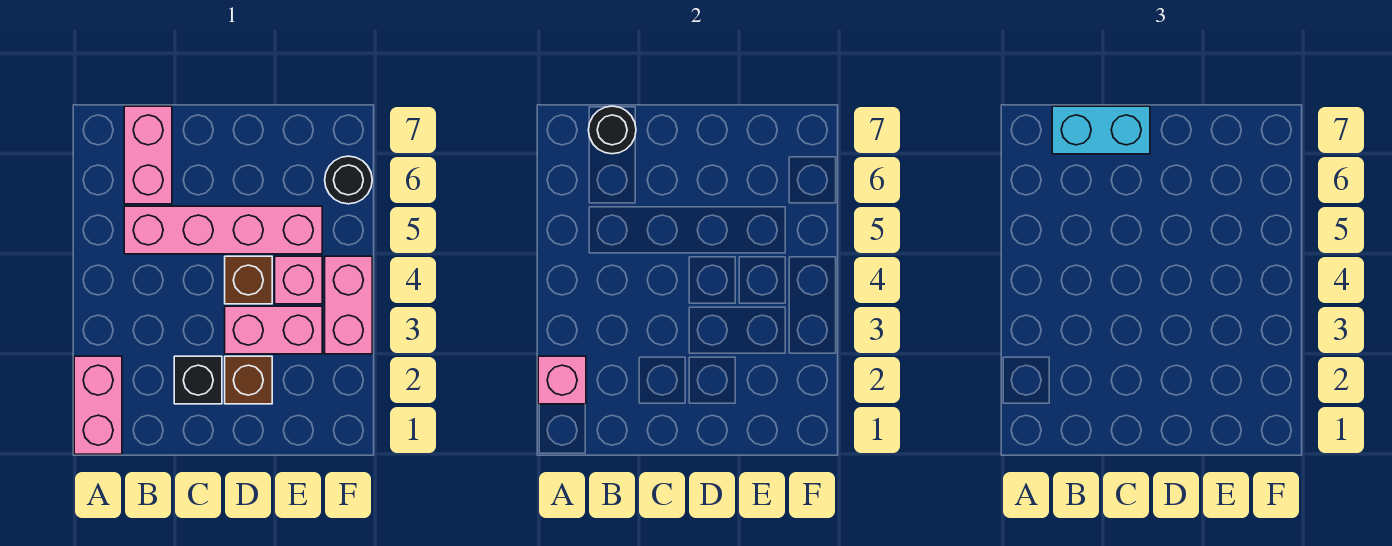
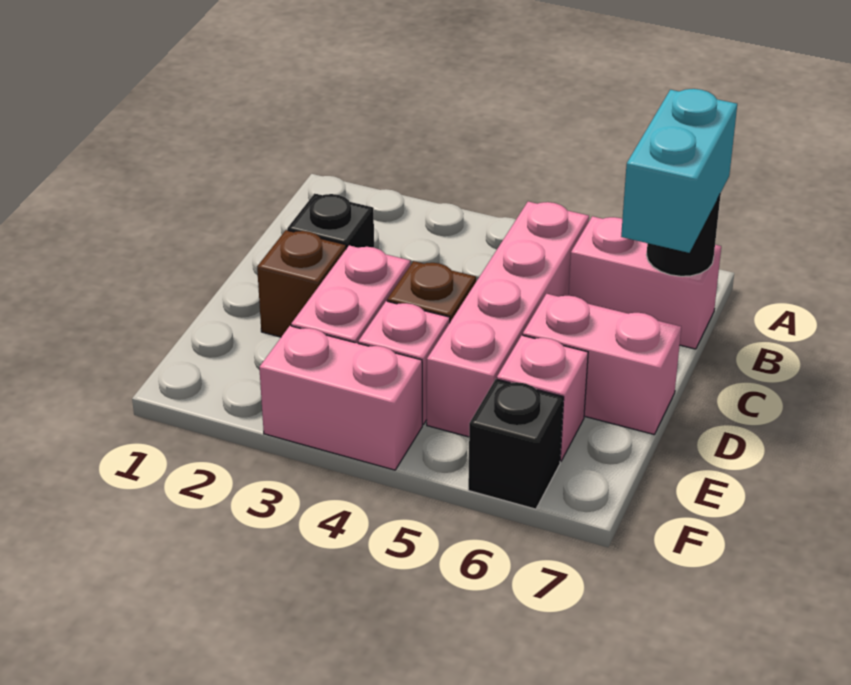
pink 1x2 brick [74,356,122,454] -> pink 1x2 brick moved to [523,294,681,434]
pink 1x1 brick [538,356,586,404] -> pink 1x1 brick moved to [497,335,588,462]
black 1x1 round brick [325,156,372,204] -> black 1x1 brick [468,379,564,509]

